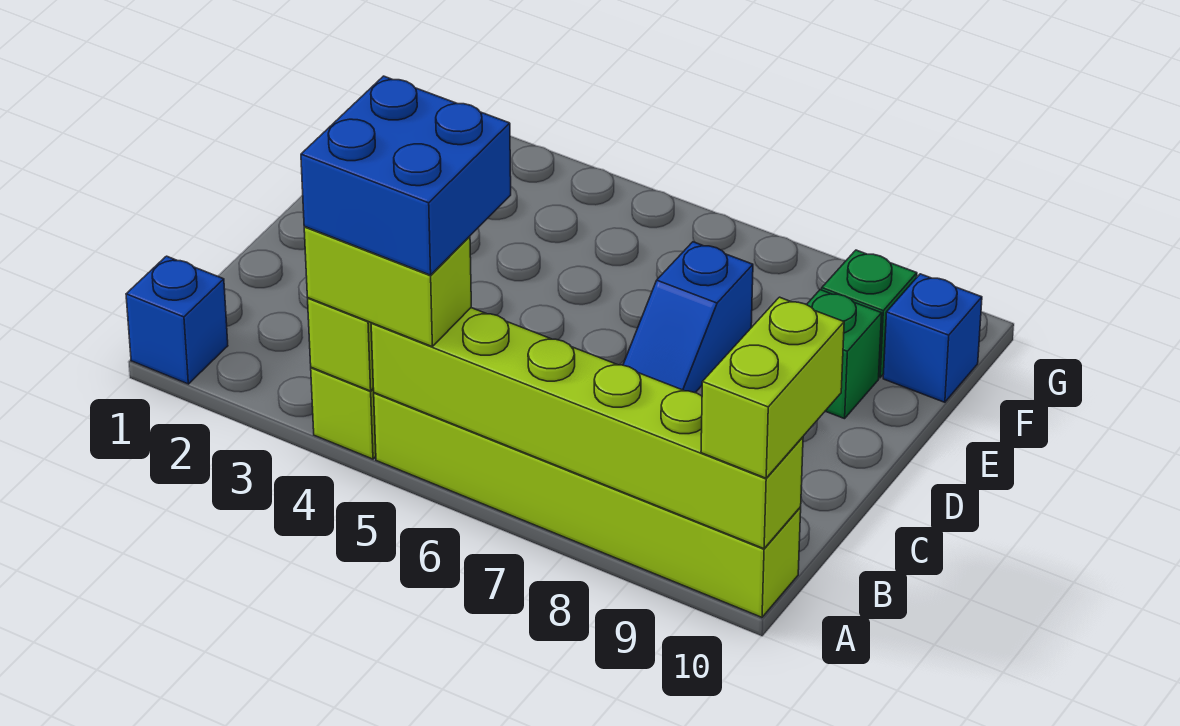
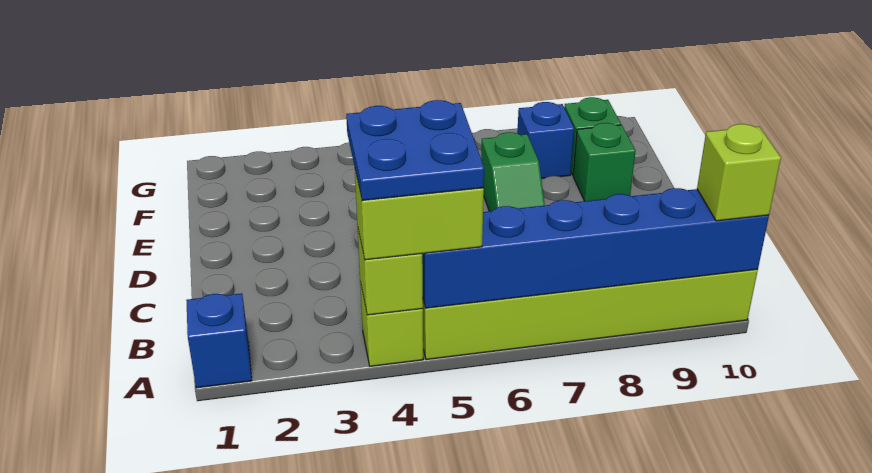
blue 2x2 brick [301,76,511,275] -> blue 2x2 plate [346,100,484,201]
lime 1x6 brick [371,308,803,549] -> blue 1x6 brick [422,188,769,308]
lime 1x2 brick [701,297,844,478] -> lime 1x1 brick [697,124,781,221]
blue 1x2 slope [623,242,753,393] -> green 1x2 slope [481,132,545,211]
blue 1x1 brick [883,274,982,402] -> blue 1x1 brick moved to [517,102,574,179]

